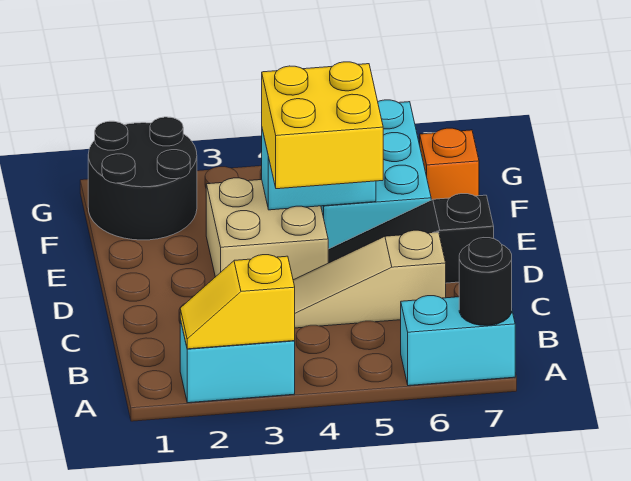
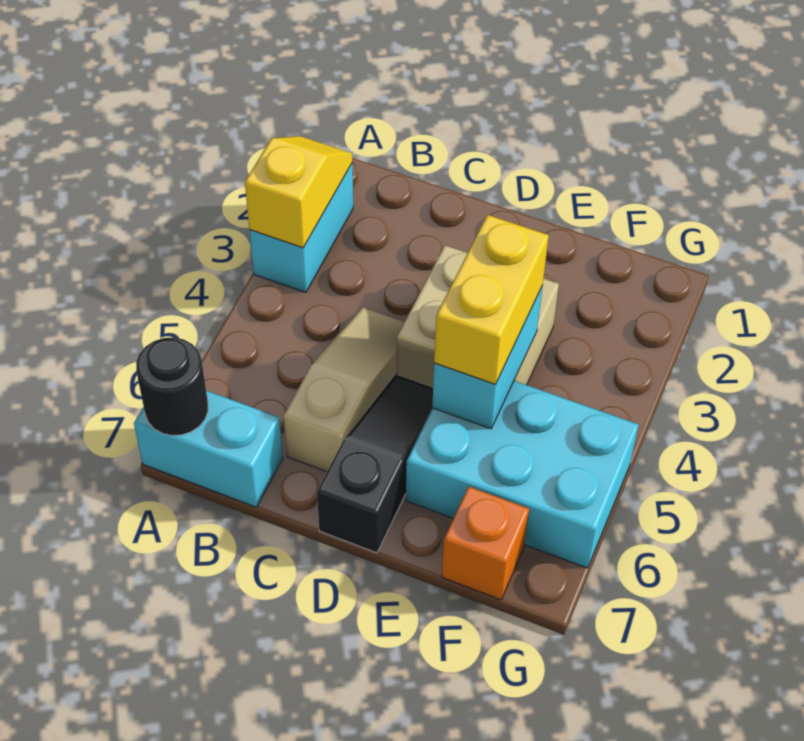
cyan 1x2 brick [401,296,515,386] -> cyan 1x2 brick turned to [134,391,283,507]
yellow 2x2 brick [262,62,383,189] -> yellow 1x2 brick [434,215,549,384]
black 2x2 round brick [88,117,197,240] -> none

